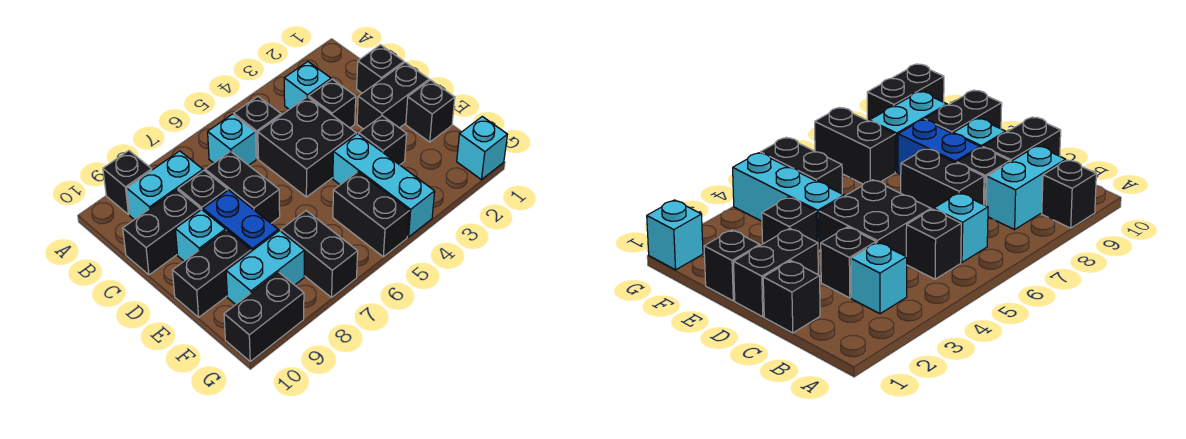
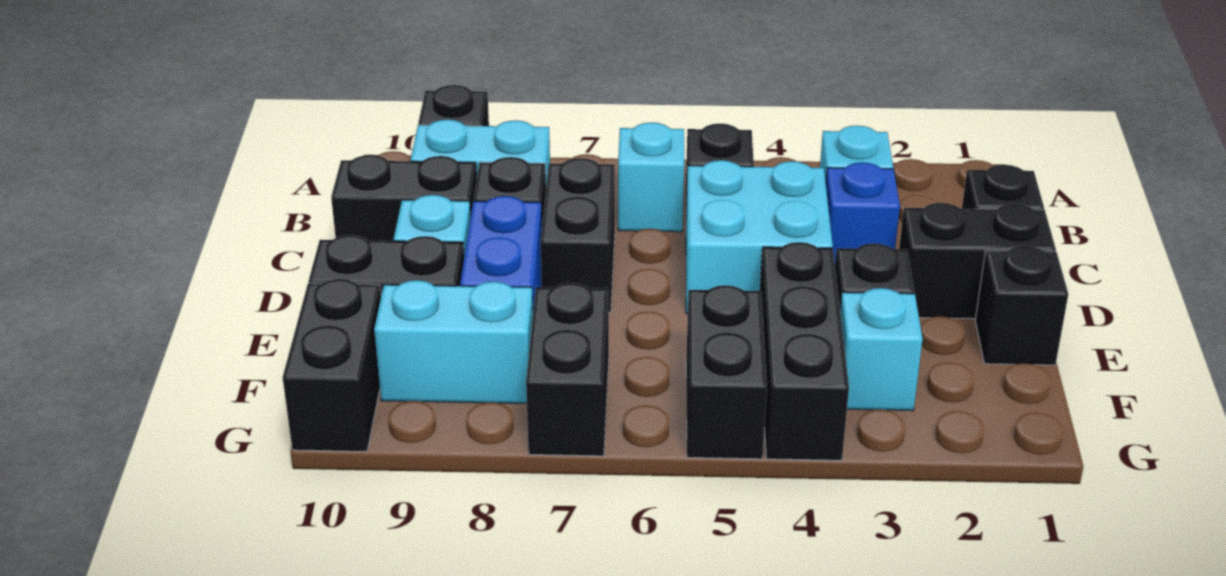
black 1x1 brick [309,79,356,128] -> blue 1x1 brick [826,162,900,261]
black 2x2 brick [258,97,356,197] -> cyan 2x2 brick [686,160,833,314]
cyan 1x3 brick [333,134,435,237] -> black 1x3 brick [760,242,849,460]
cyan 1x1 brick [457,117,507,180] -> cyan 1x1 brick moved to [840,288,923,411]
black 1x2 brick [224,272,304,361] -> black 1x2 brick turned to [283,279,381,451]

